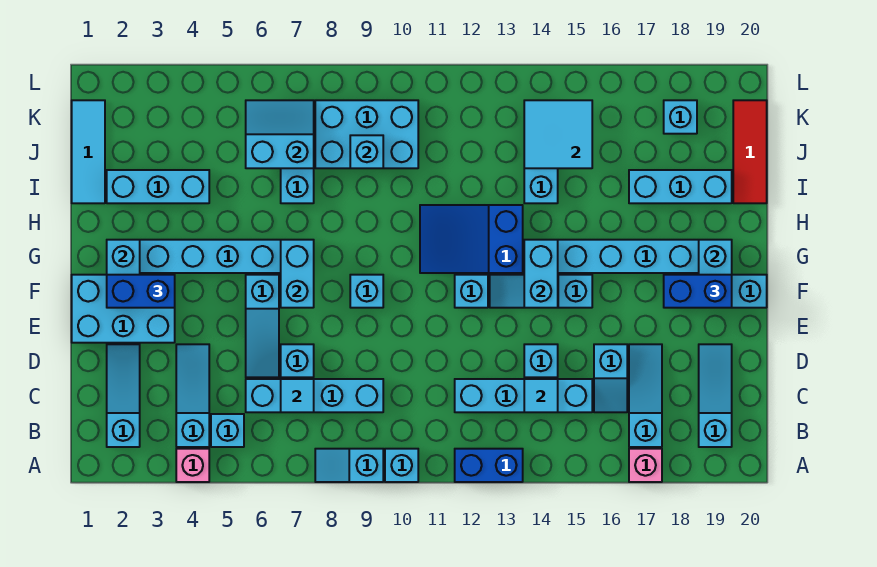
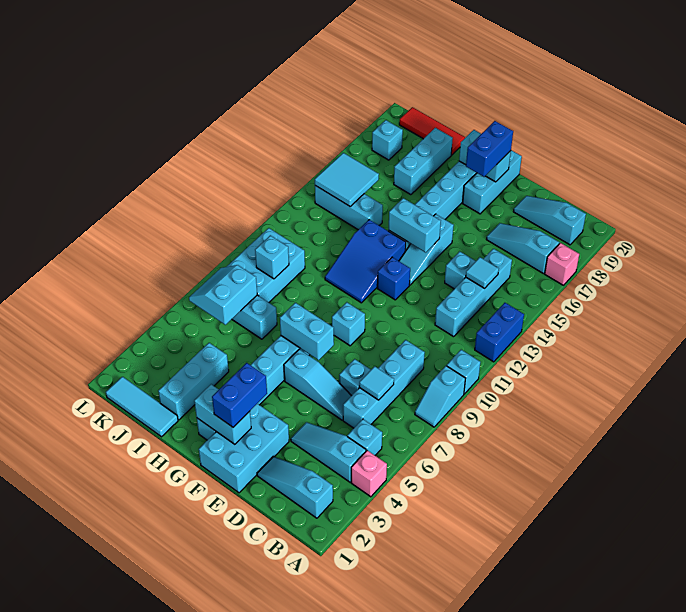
cyan 1x2 slope [594,344,627,412] -> none
cyan 1x1 brick [455,275,488,308] -> blue 1x1 brick [377,257,410,300]

